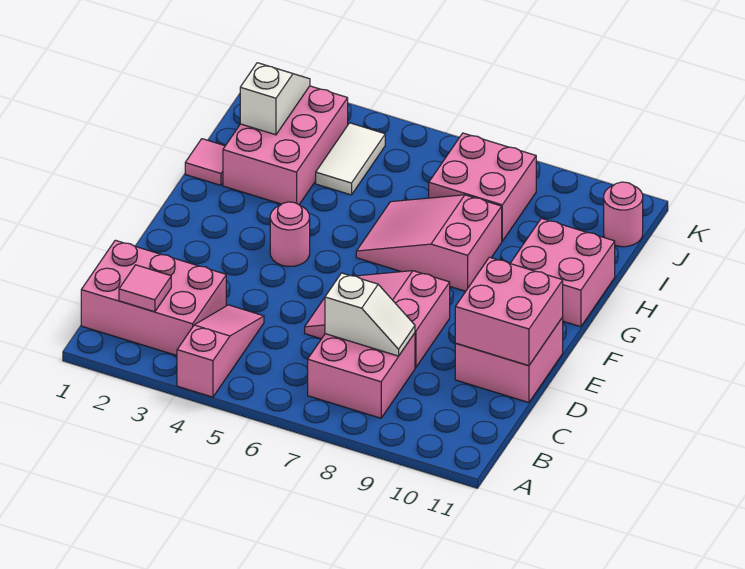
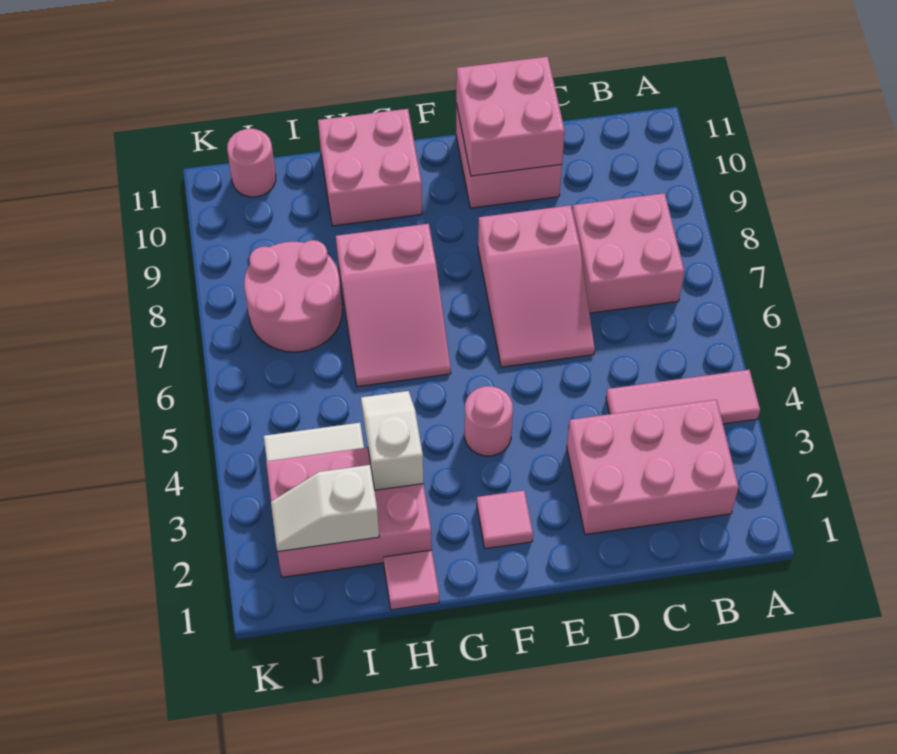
pink 1x3 slope [177,305,264,397] -> pink 1x3 tile [606,370,760,424]
pink 2x3 brick [81,240,226,355] -> pink 2x3 brick turned to [567,400,739,534]
pink 1x1 tile [119,265,171,312] -> pink 1x1 tile moved to [477,490,533,549]
white 1x2 slope [325,273,415,356] -> white 1x2 slope moved to [361,391,424,490]
pink 2x2 brick [429,133,536,241] -> pink 2x2 round brick [244,240,342,352]

